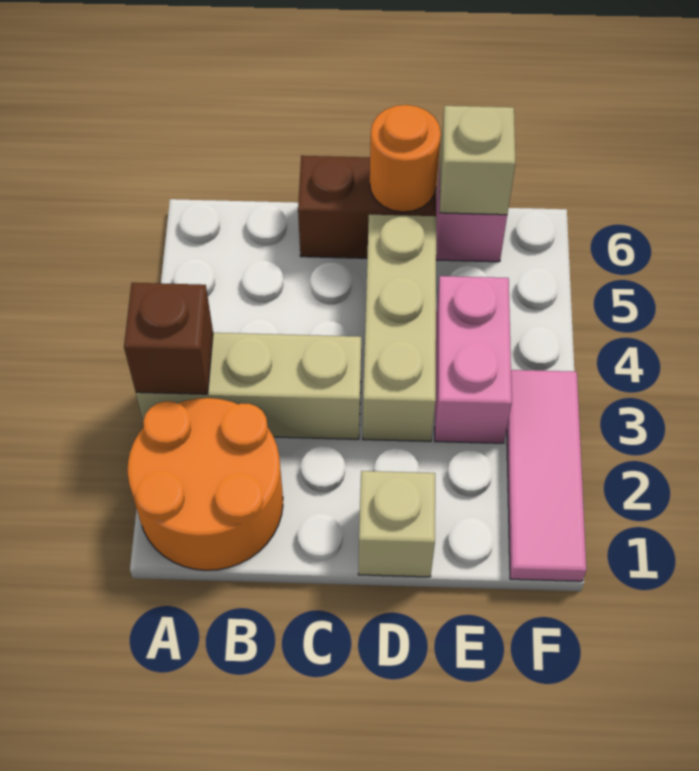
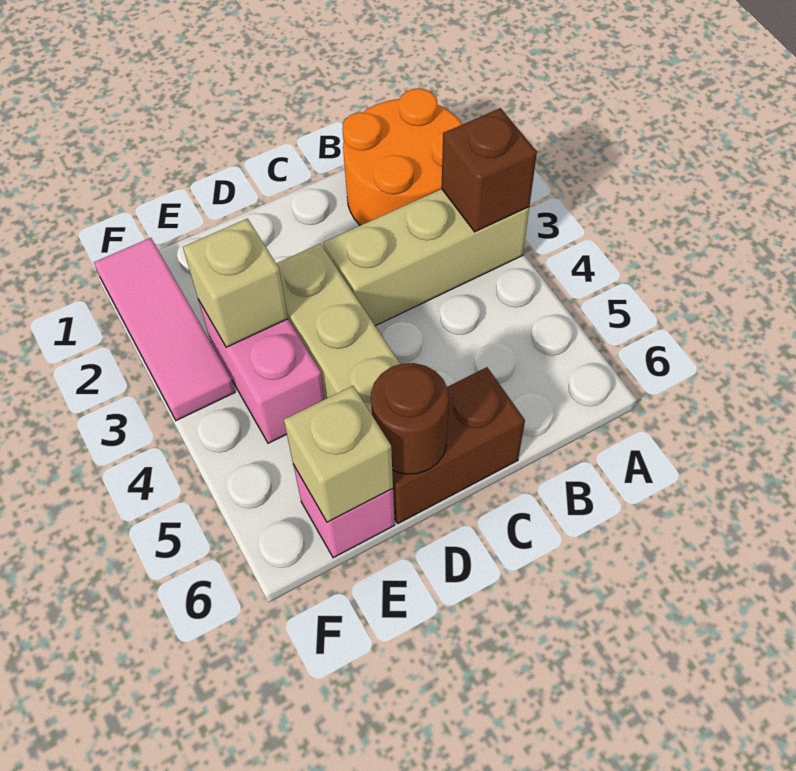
tan 1x1 brick [358,471,435,577] -> tan 1x1 brick moved to [183,219,288,347]
orange 1x1 round brick [370,105,441,212] -> brown 1x1 round brick [371,363,449,474]

